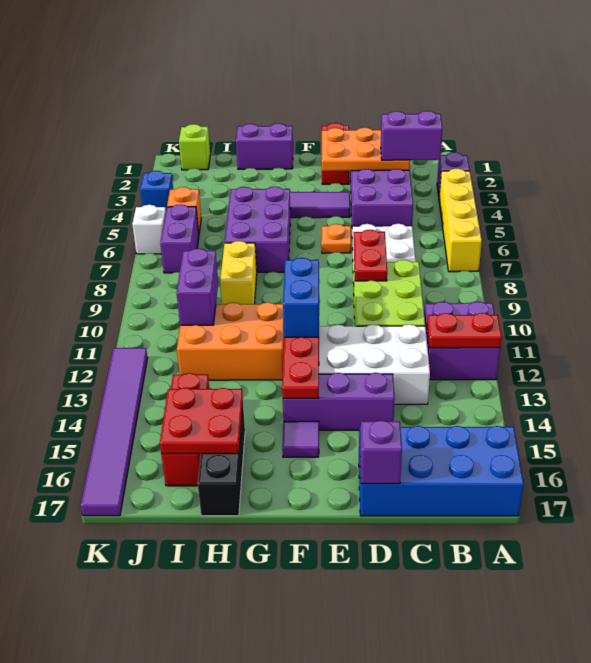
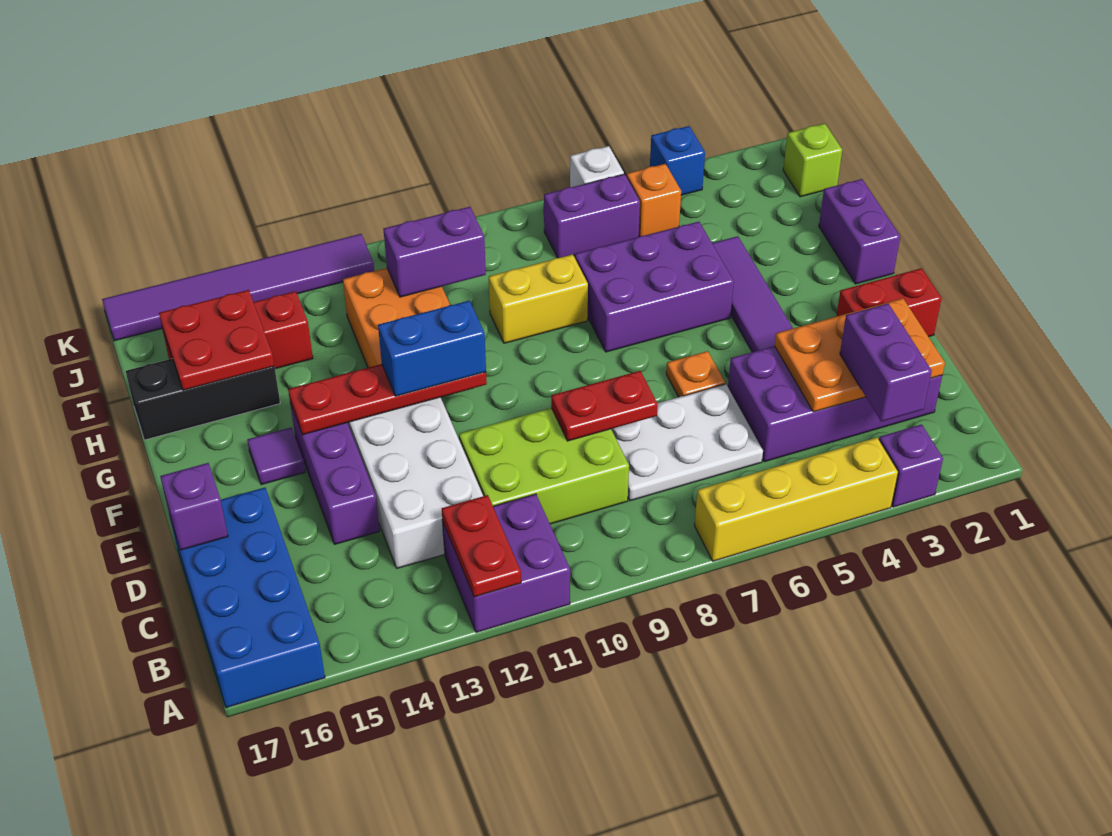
orange 2x3 plate [321,128,410,171] -> orange 2x3 plate turned to [774,298,945,412]

